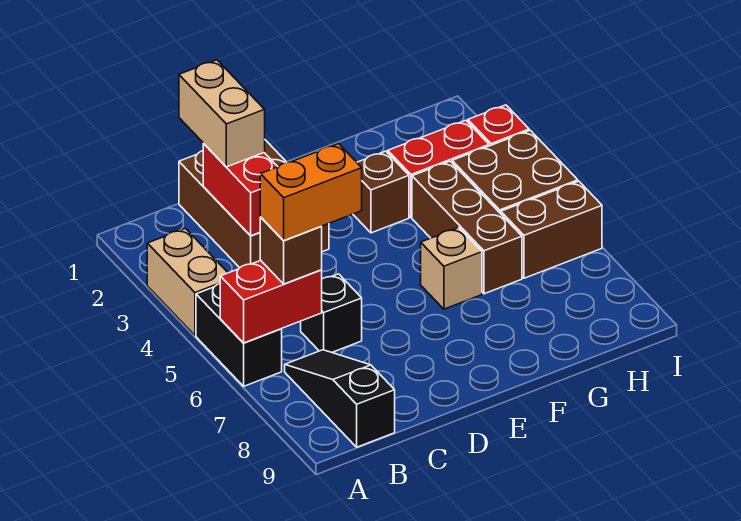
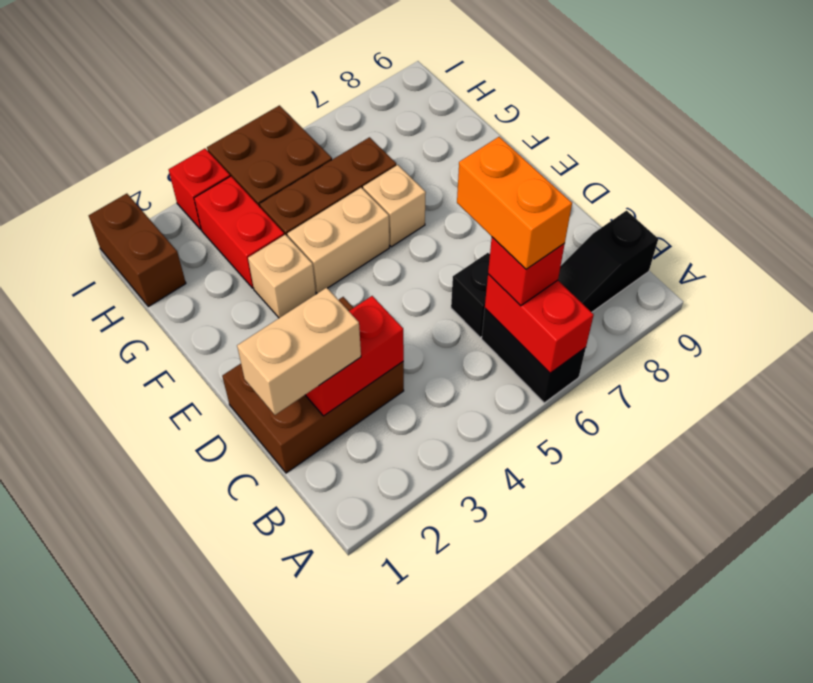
tan 1x2 brick [147,229,228,336] -> tan 1x2 brick moved to [287,188,389,293]
black 1x2 brick [196,283,282,386] -> black 1x2 brick turned to [482,309,586,403]
brown 1x1 brick [260,217,322,284] -> red 1x1 brick [488,237,565,306]
brown 1x1 brick [353,151,409,233] -> tan 1x1 brick [248,235,316,318]
brown 1x2 brick [501,181,602,278] -> brown 1x2 brick moved to [89,194,186,307]

